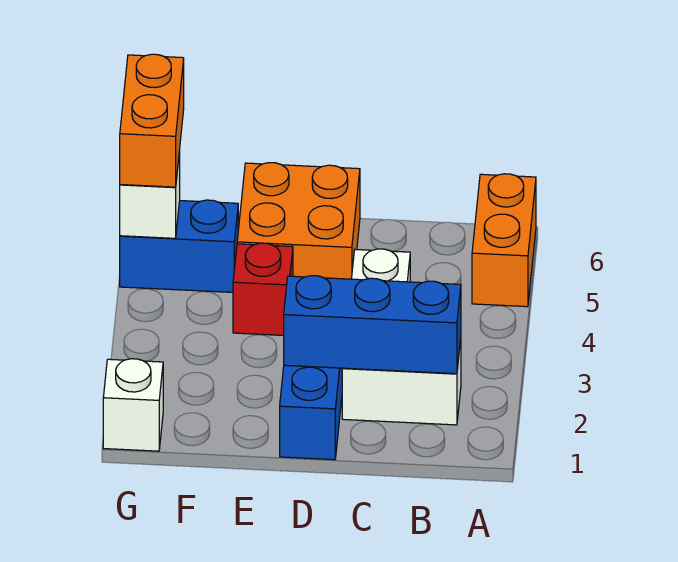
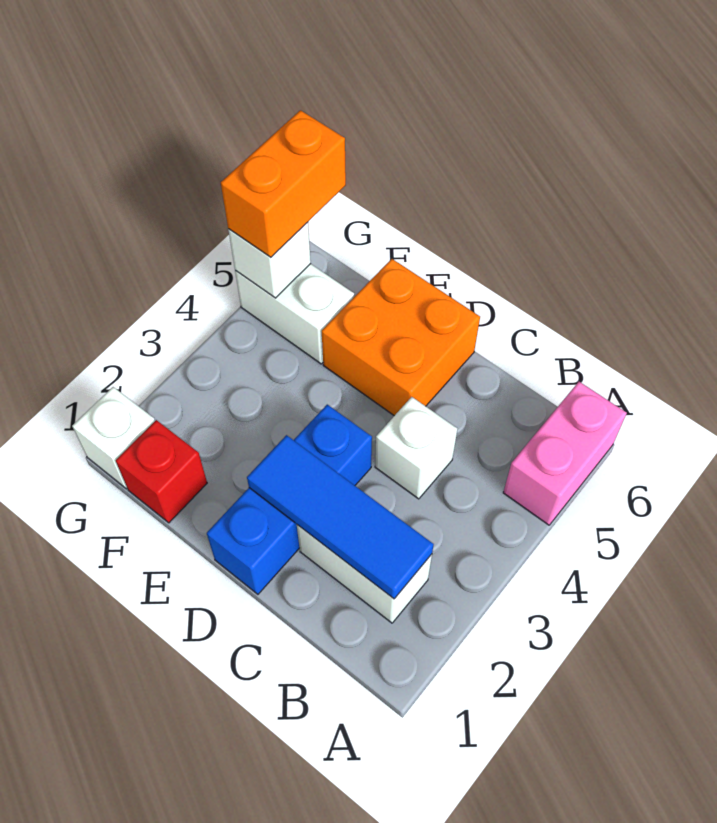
orange 1x2 brick [472,174,536,307] -> pink 1x2 brick [503,382,627,525]
blue 1x3 brick [284,276,461,374] -> blue 1x3 tile [247,435,434,599]
red 1x1 brick [233,243,293,335] -> red 1x1 brick moved to [116,420,207,523]
blue 1x2 brick [120,200,238,292] -> white 1x2 brick [235,264,354,364]

